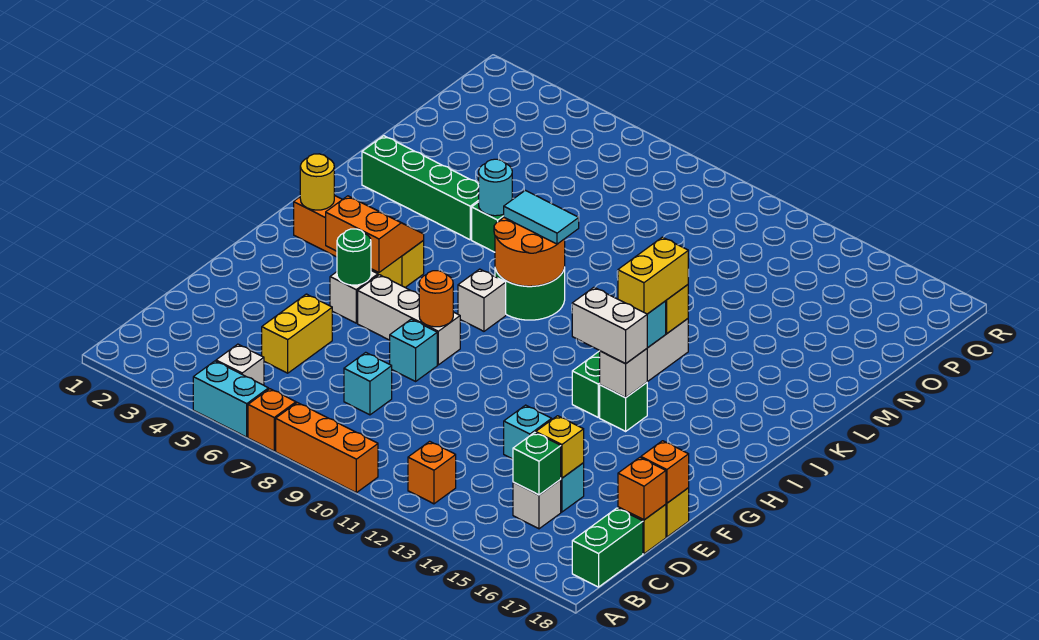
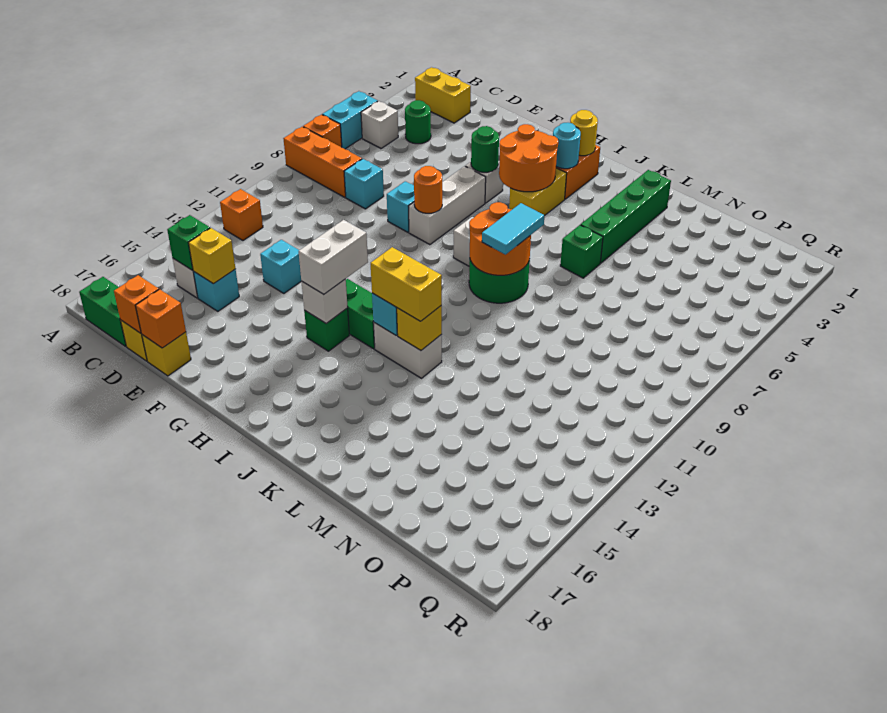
orange 1x3 brick [276,403,378,493] -> orange 1x3 brick turned to [283,127,362,197]
none -> green 1x1 round brick [405,100,431,144]
yellow 1x2 brick [262,294,332,373] -> yellow 1x2 brick moved to [415,67,471,123]
orange 2x2 slope [326,196,424,272] -> orange 2x2 round brick [499,124,558,192]
cyan 1x1 round brick [479,159,512,216] -> cyan 1x1 round brick moved to [553,123,581,169]

